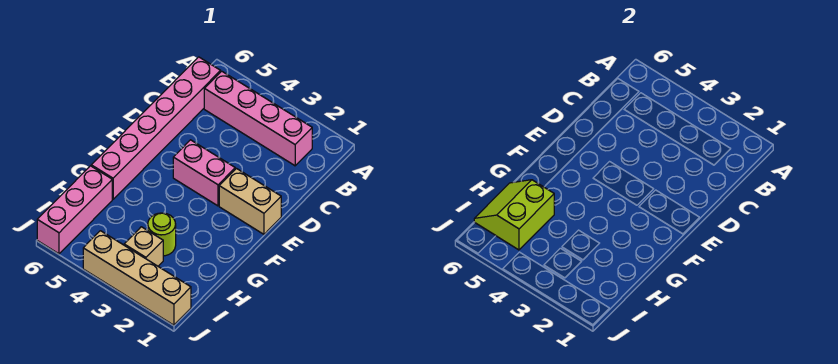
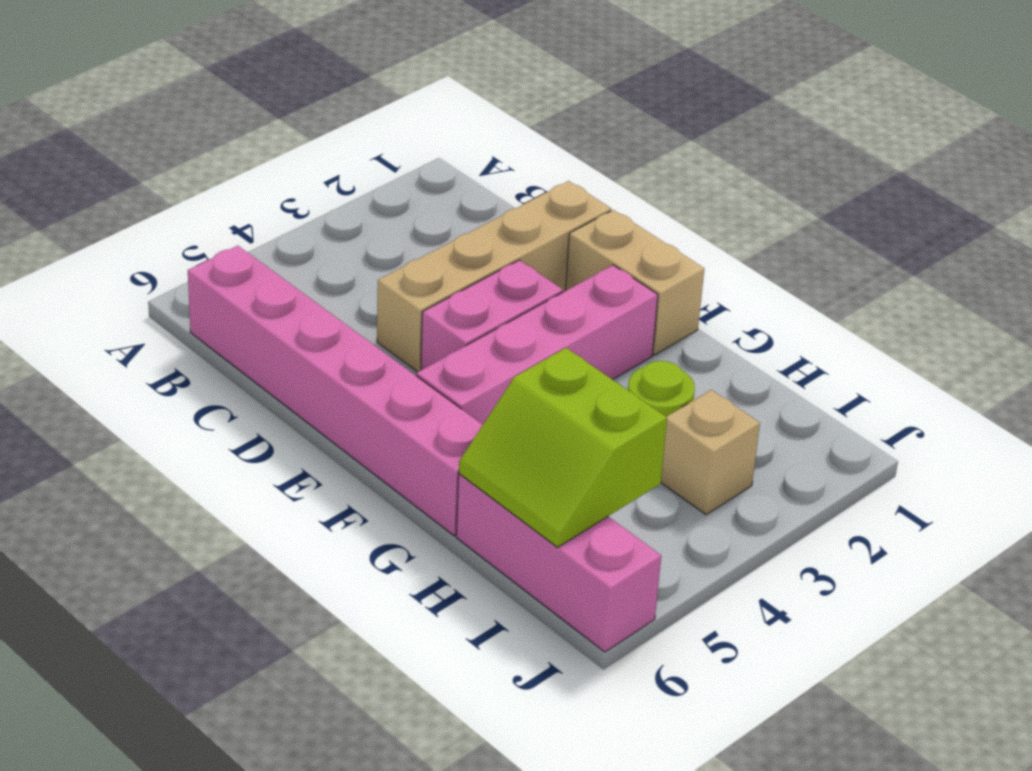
pink 1x4 brick [204,71,312,166] -> pink 1x4 brick moved to [416,265,658,424]
tan 1x2 brick [219,169,281,234] -> tan 1x2 brick turned to [565,210,704,355]
tan 1x4 brick [83,231,191,325] -> tan 1x4 brick moved to [377,181,611,372]

